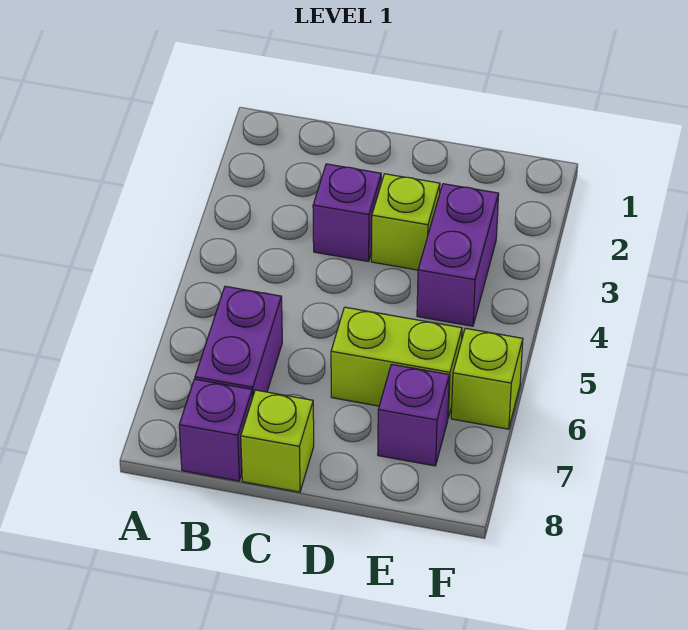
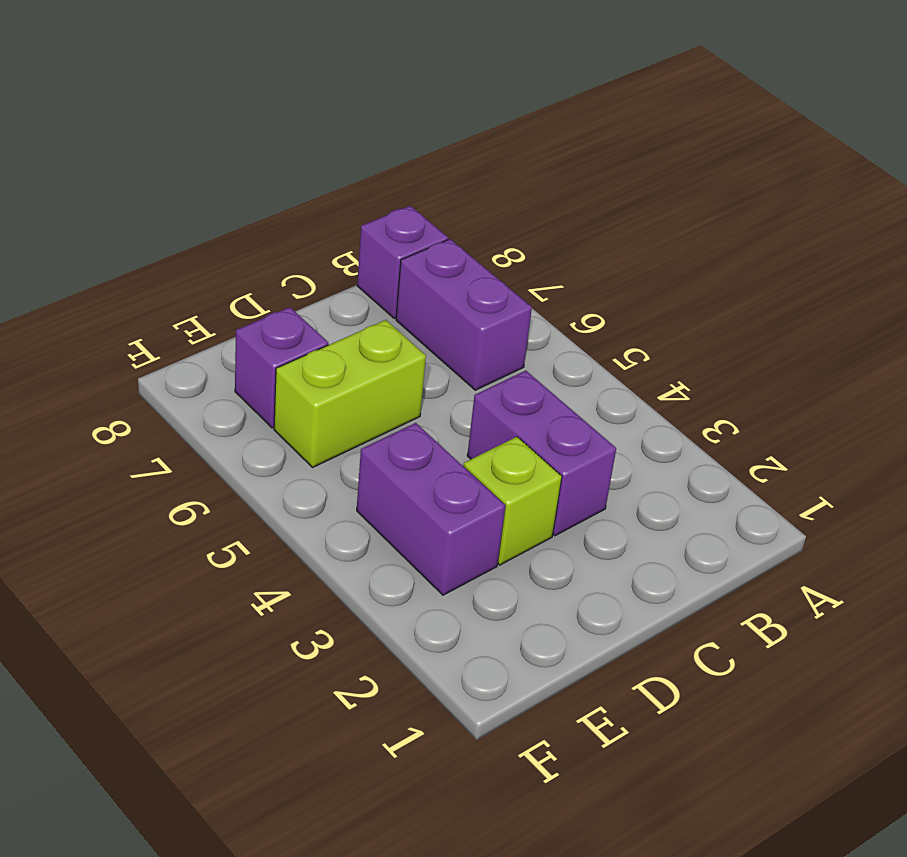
purple 1x1 brick [313,164,381,261] -> purple 1x2 brick [467,371,616,536]
lime 1x1 brick [241,390,314,492] -> none
lime 1x1 brick [451,328,523,429] -> none

